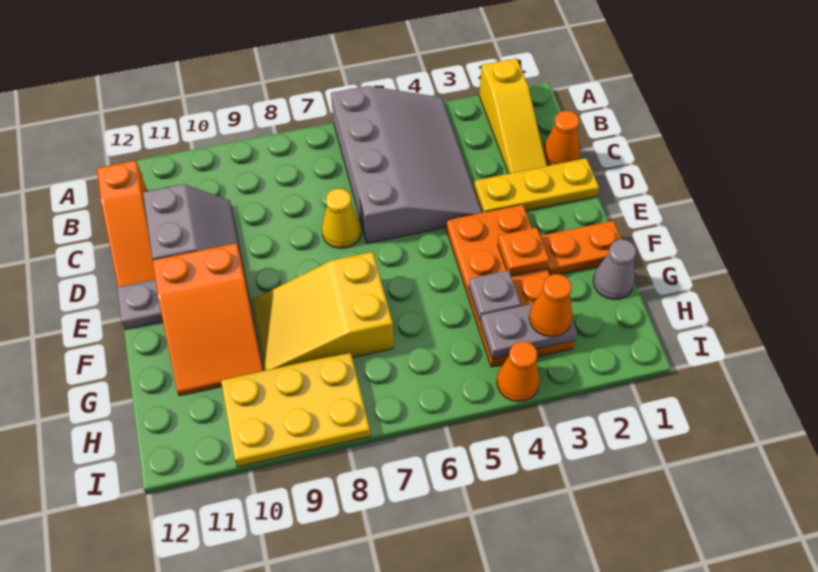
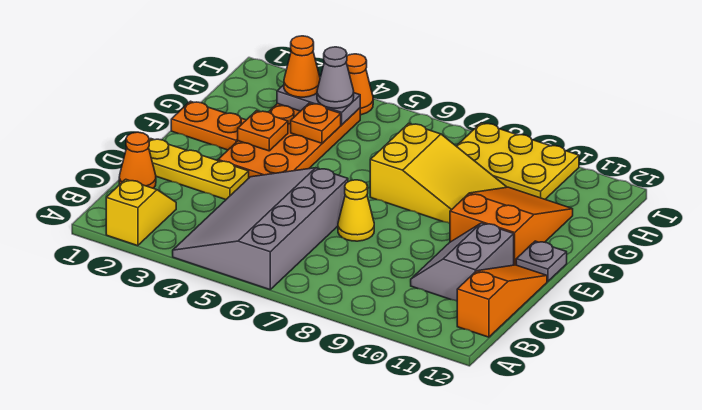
yellow 1x3 slope [479,58,547,174] -> yellow 1x2 slope [106,179,176,246]
grey 1x1 cone [593,240,636,300] -> grey 1x1 cone moved to [317,47,354,108]
grey 1x1 plate [469,270,521,321] -> orange 1x1 plate [291,103,341,143]

